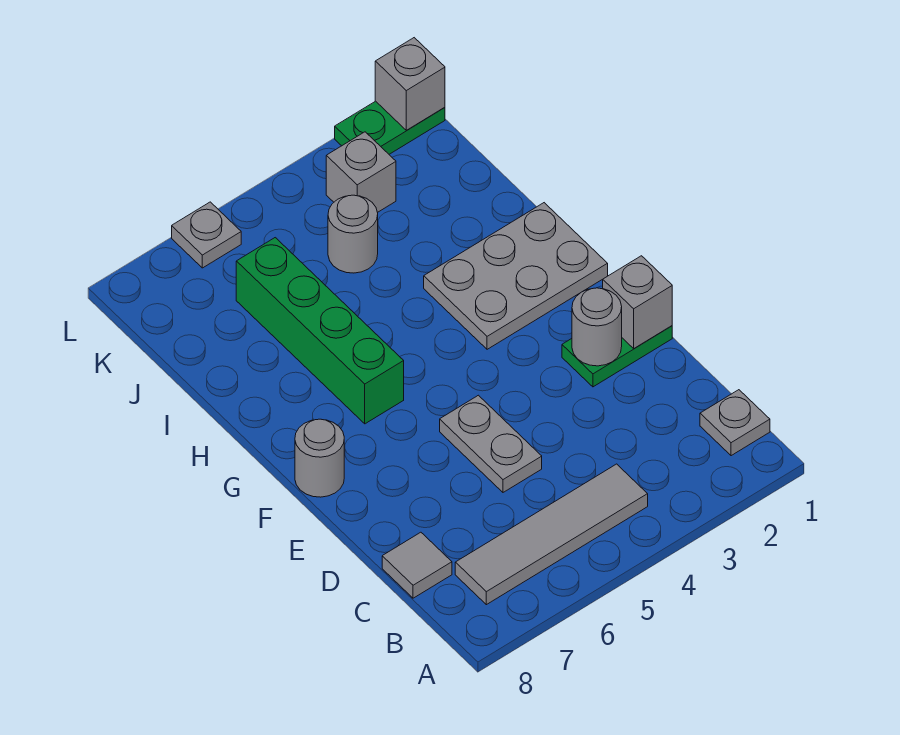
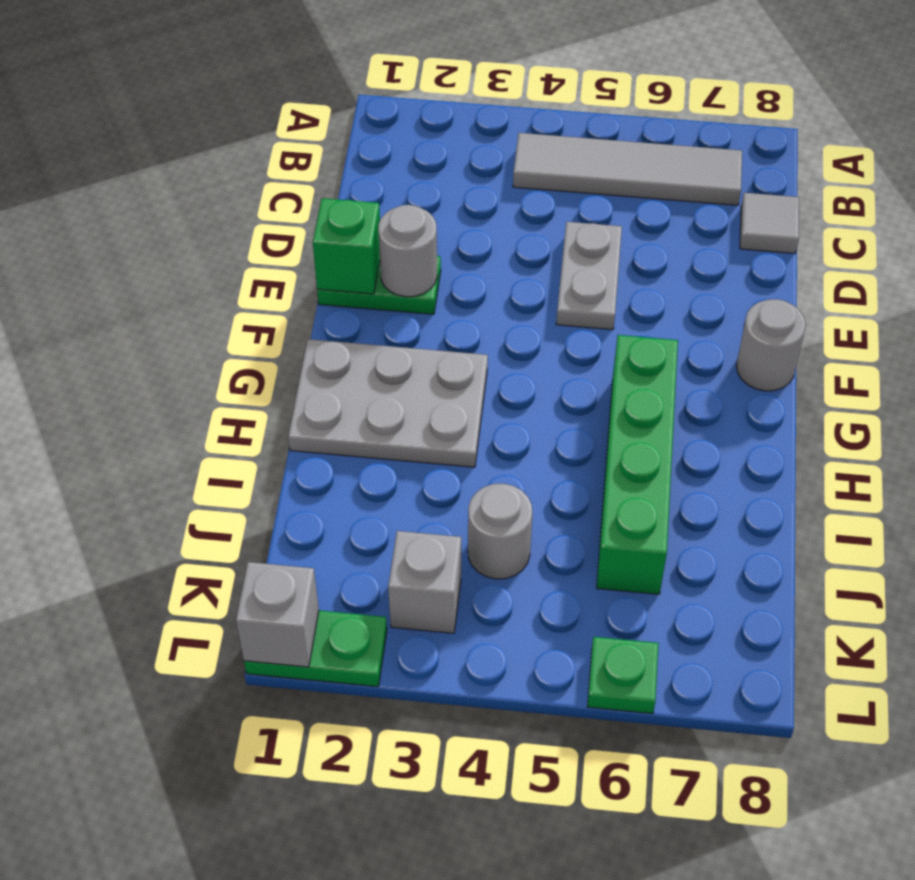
grey 1x1 plate [700,390,770,456] -> none
grey 1x1 brick [603,256,672,348] -> green 1x1 brick [313,198,380,294]
grey 1x1 plate [172,202,241,268] -> green 1x1 plate [587,637,659,714]

